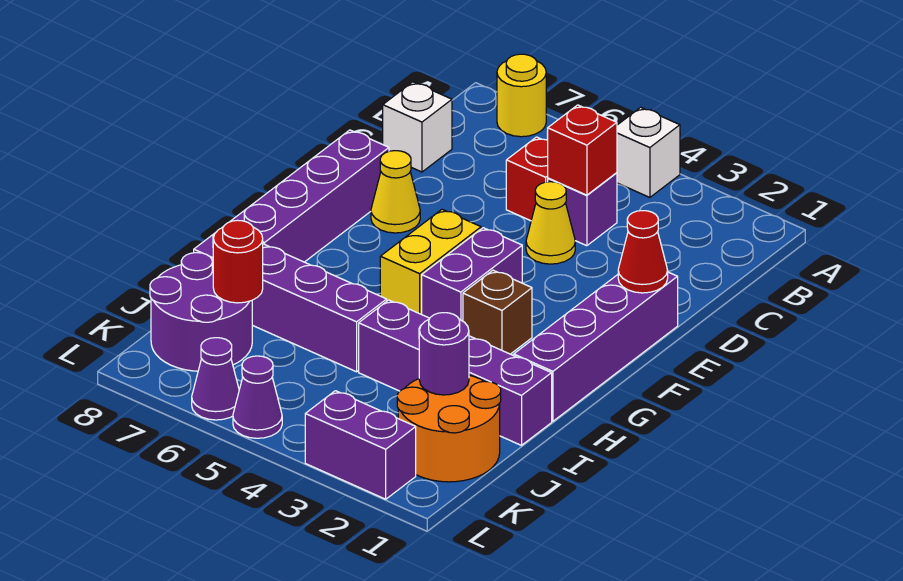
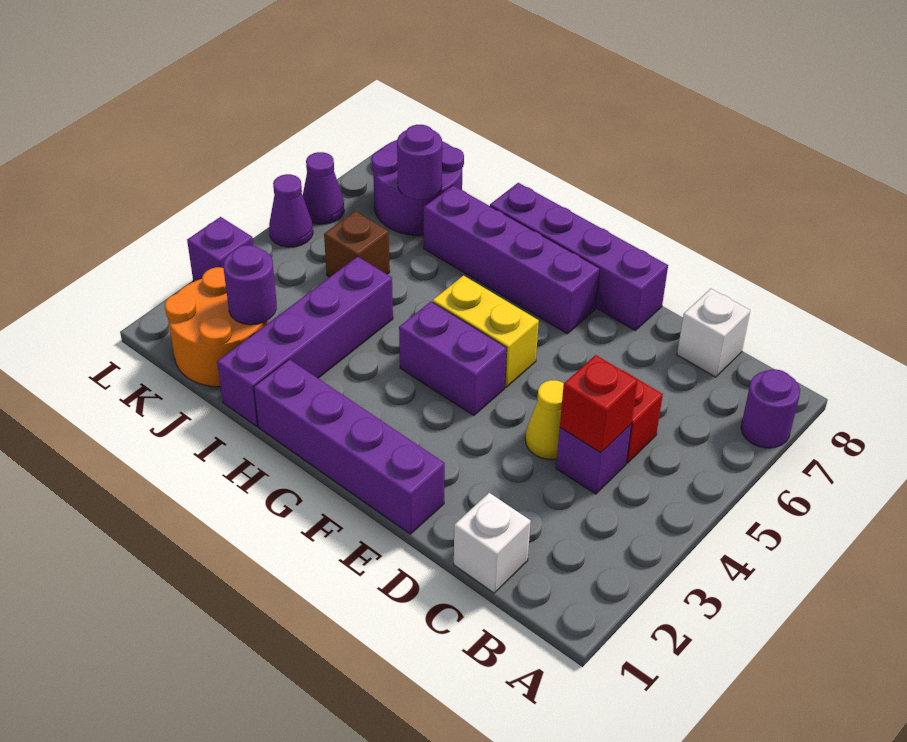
white 1x1 brick [617,107,680,197] -> white 1x1 brick moved to [454,493,531,593]
yellow 1x1 round brick [497,54,546,137] -> purple 1x1 round brick [741,369,800,448]
red 1x1 cone [618,211,668,293] -> none
yellow 1x1 cone [371,151,420,233] -> none
brown 1x1 brick [463,270,532,354] -> brown 1x1 brick moved to [324,211,390,277]
purple 1x4 brick [194,233,387,372] -> purple 1x4 brick turned to [424,185,600,334]
red 1x1 round brick [213,220,263,303] -> purple 1x1 round brick [397,125,442,200]
purple 1x2 brick [305,391,416,499] -> purple 1x1 brick [187,217,253,281]

